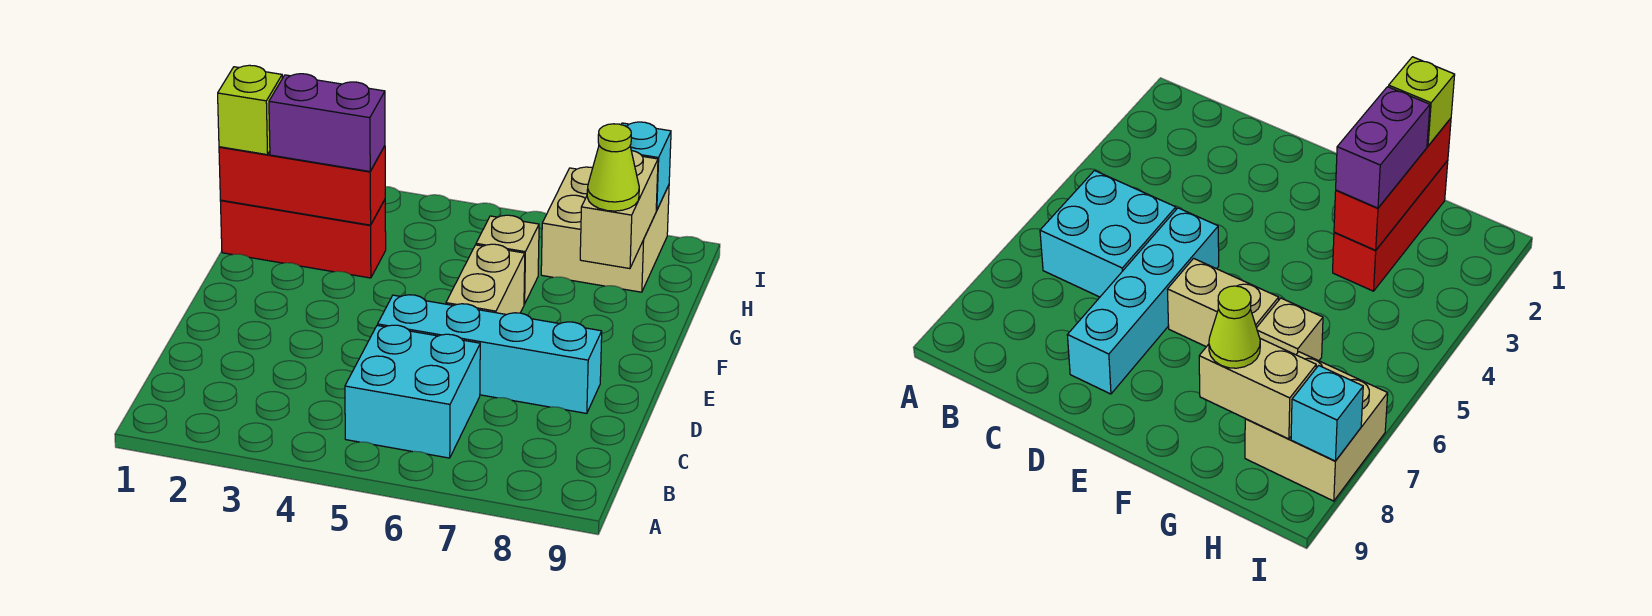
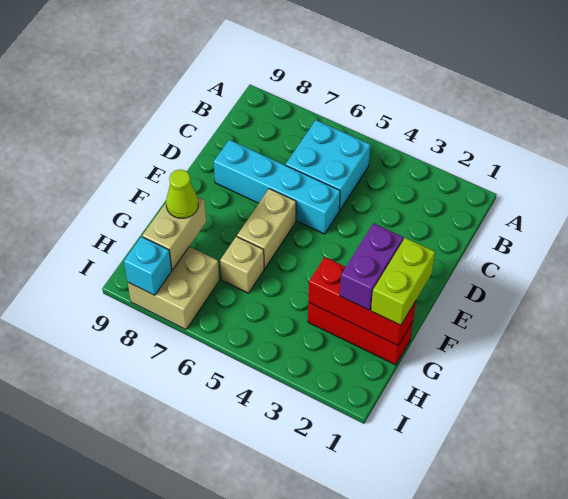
lime 1x1 brick [218,65,282,155] -> lime 1x2 brick [371,238,435,325]
purple 1x2 brick [269,74,385,171] -> purple 1x2 brick turned to [340,223,403,310]

